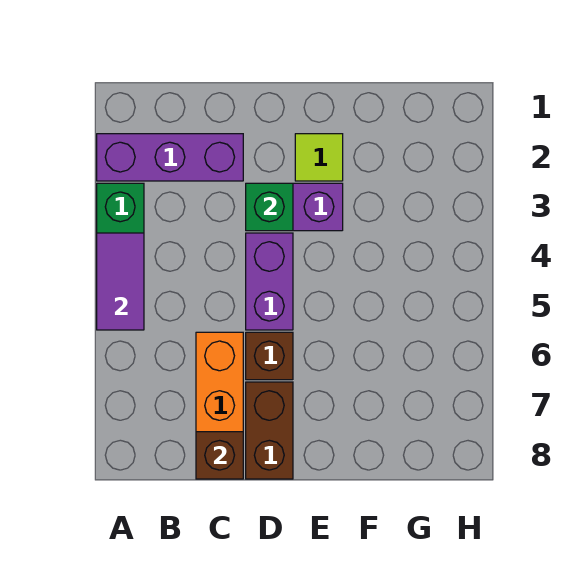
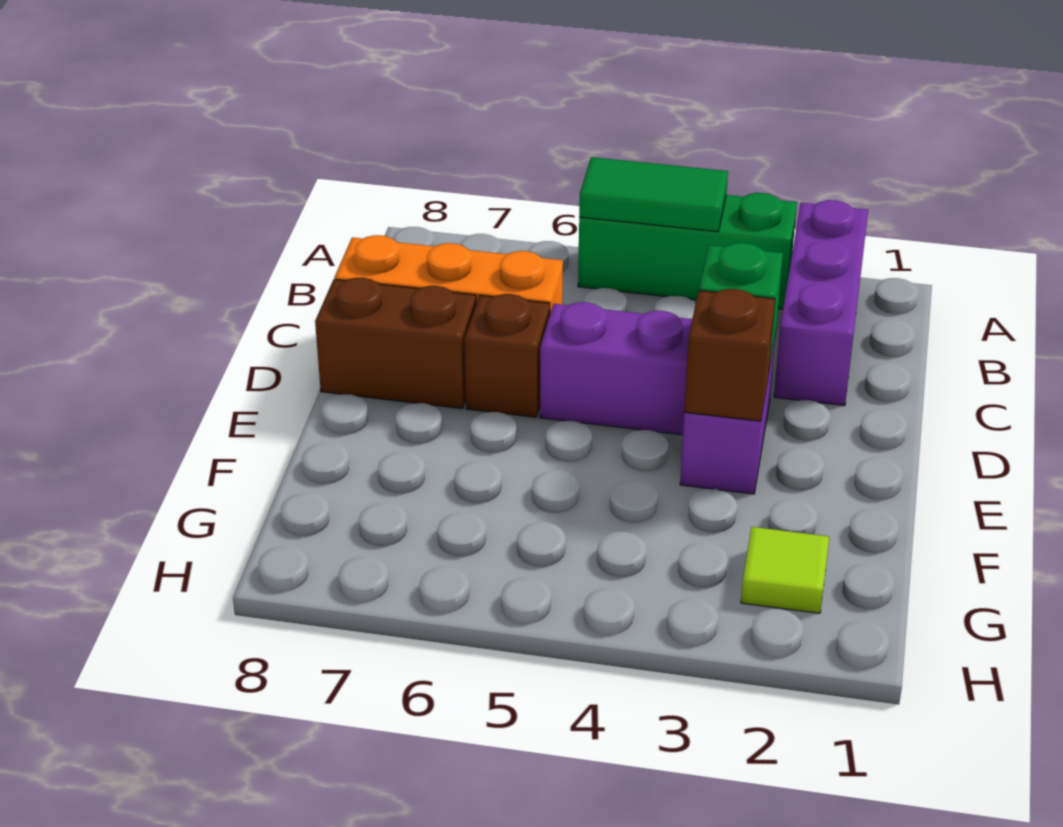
purple 1x2 tile [97,233,144,330] -> green 1x2 tile [579,157,728,232]
brown 1x1 brick [196,432,243,479] -> brown 1x1 brick moved to [684,289,775,421]
lime 1x1 tile [295,134,343,181] -> lime 1x1 tile moved to [741,527,829,613]

